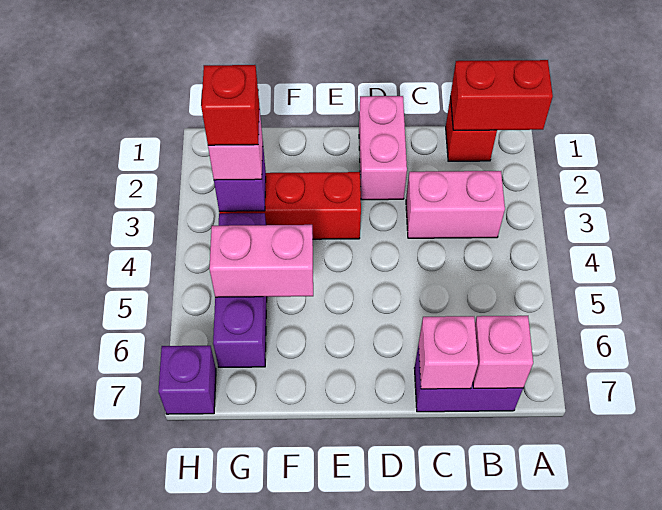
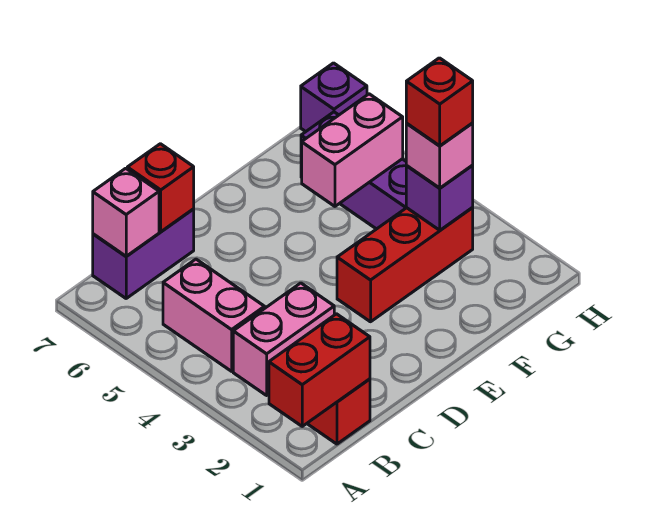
pink 1x1 brick [419,316,478,389] -> red 1x1 brick [127,144,194,232]
pink 1x2 brick [359,96,407,200] -> pink 1x2 brick moved to [163,259,265,371]

